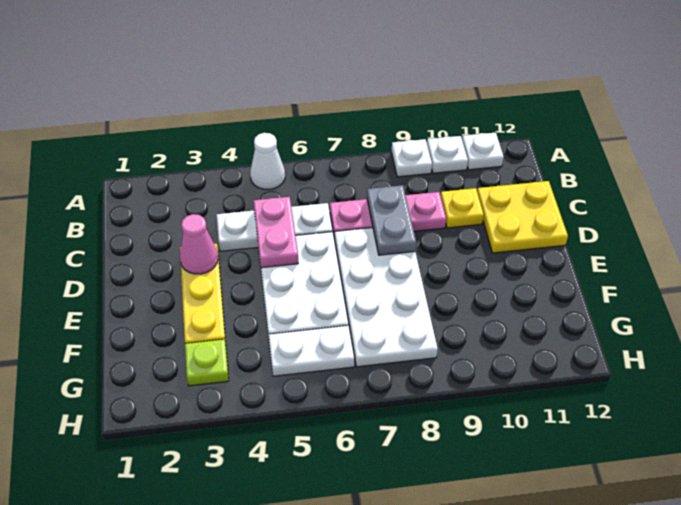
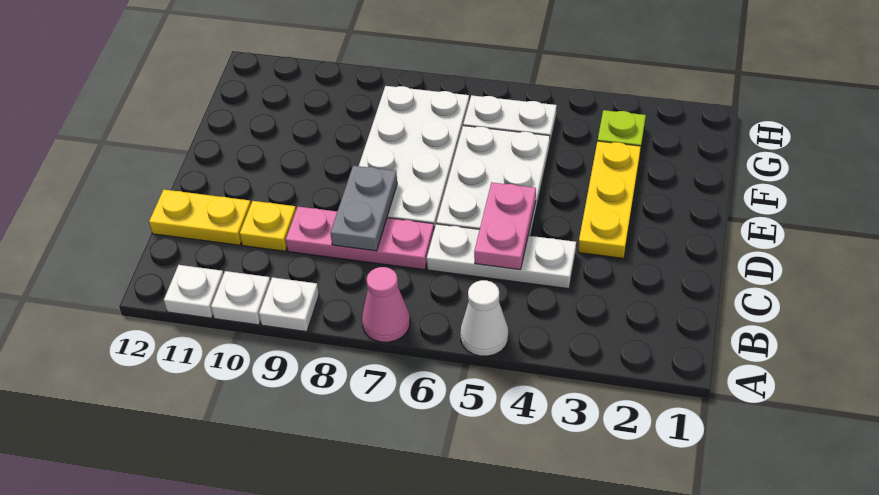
yellow 2x2 plate [477,181,568,253] -> yellow 1x2 plate [149,190,251,245]
pink 1x1 cone [180,214,218,274] -> pink 1x1 cone moved to [362,267,410,342]

